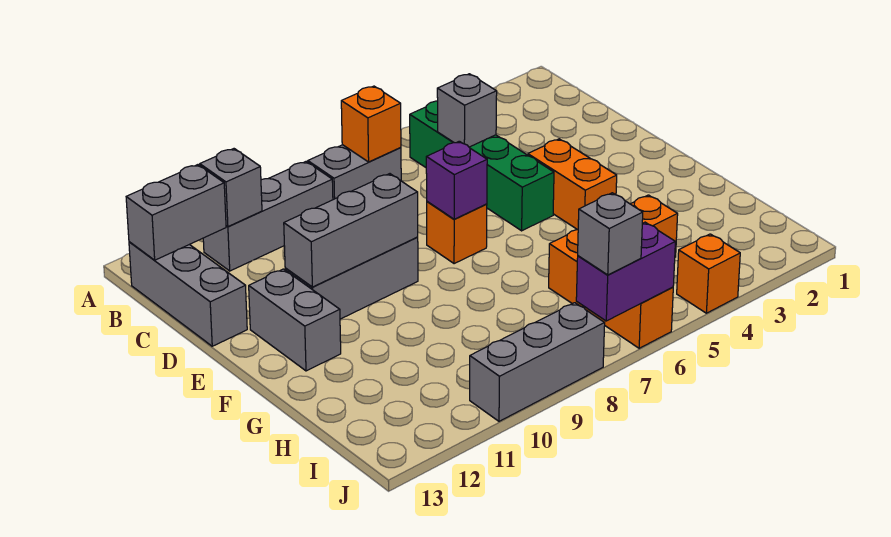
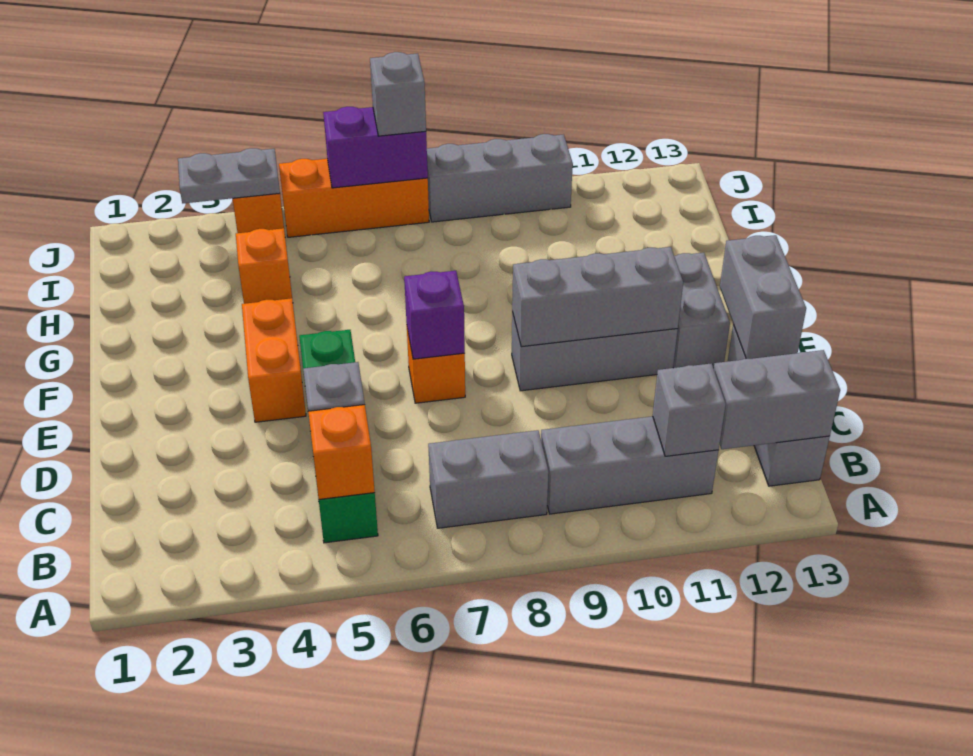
orange 1x1 brick [341,86,401,162] -> orange 1x1 brick moved to [308,405,375,499]
none -> grey 1x2 brick [720,235,806,359]
orange 1x3 brick [549,230,673,348] -> orange 1x3 brick turned to [279,159,429,237]
none -> grey 1x2 plate [178,148,280,203]

